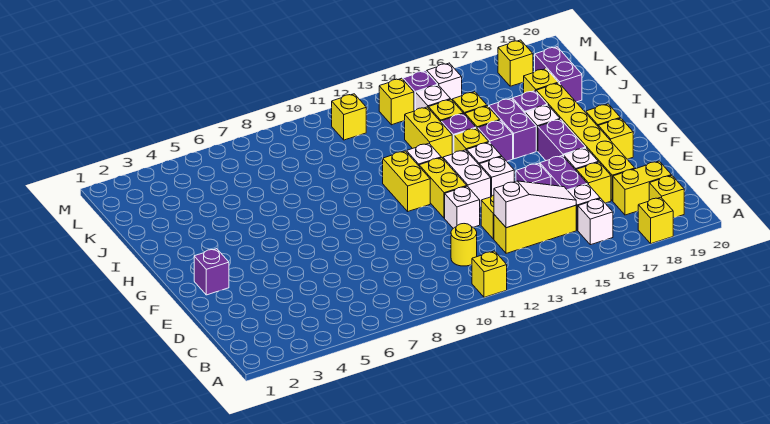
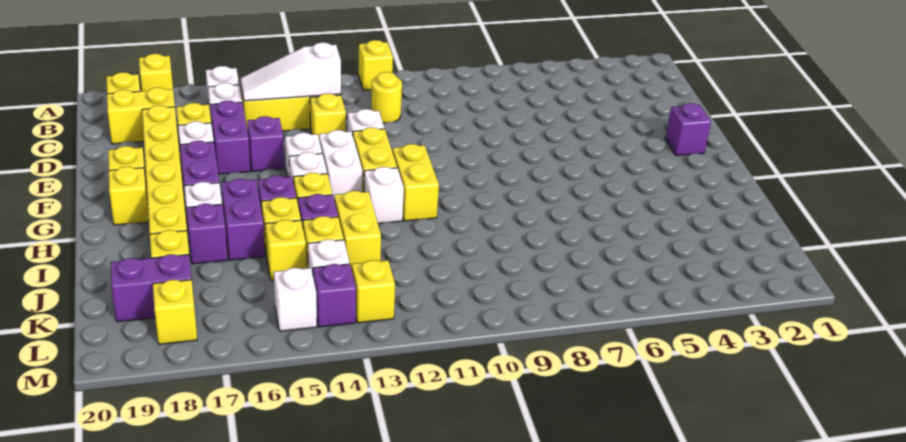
purple 1x2 brick [535,47,582,102] -> purple 1x2 brick turned to [111,254,192,322]
yellow 1x1 brick [332,94,366,140] -> none

